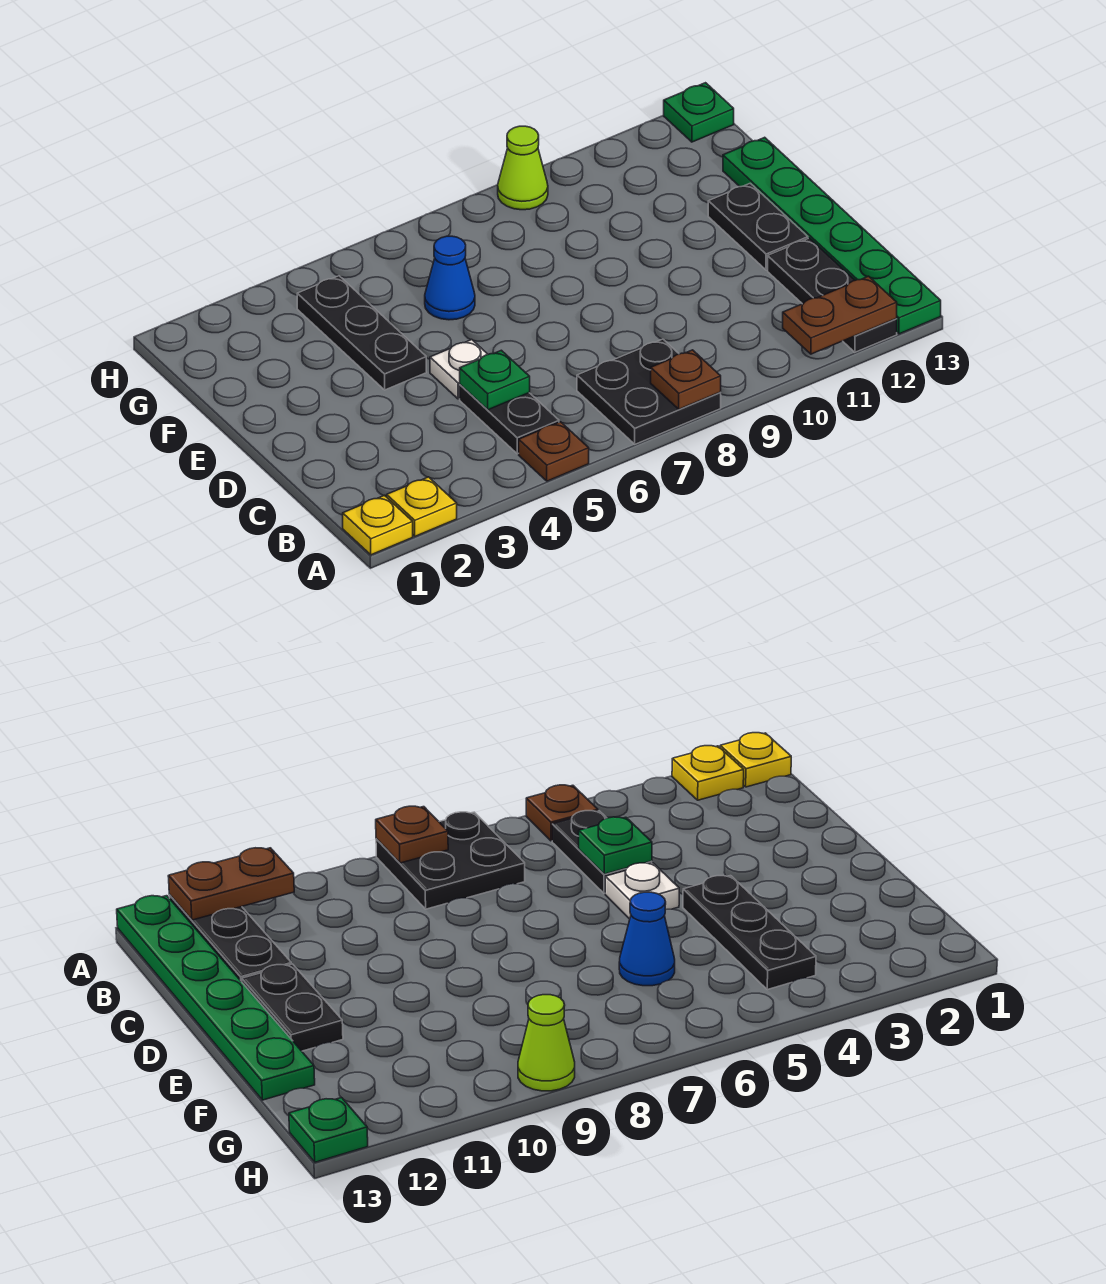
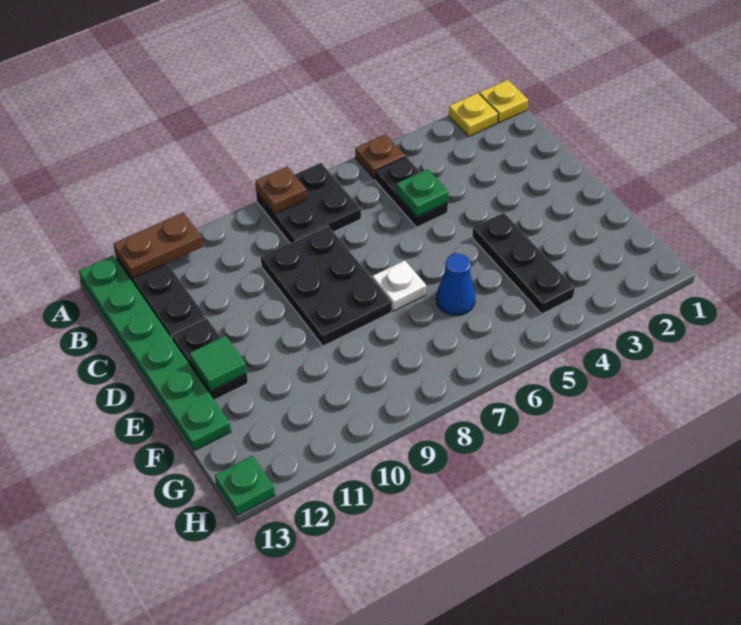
none -> black 2x3 plate [261,226,392,346]
white 1x1 plate [430,340,488,399] -> white 1x1 plate moved to [372,260,426,311]
none -> green 1x1 tile [190,336,247,391]
lime 1x1 cone [498,126,548,210] -> none

